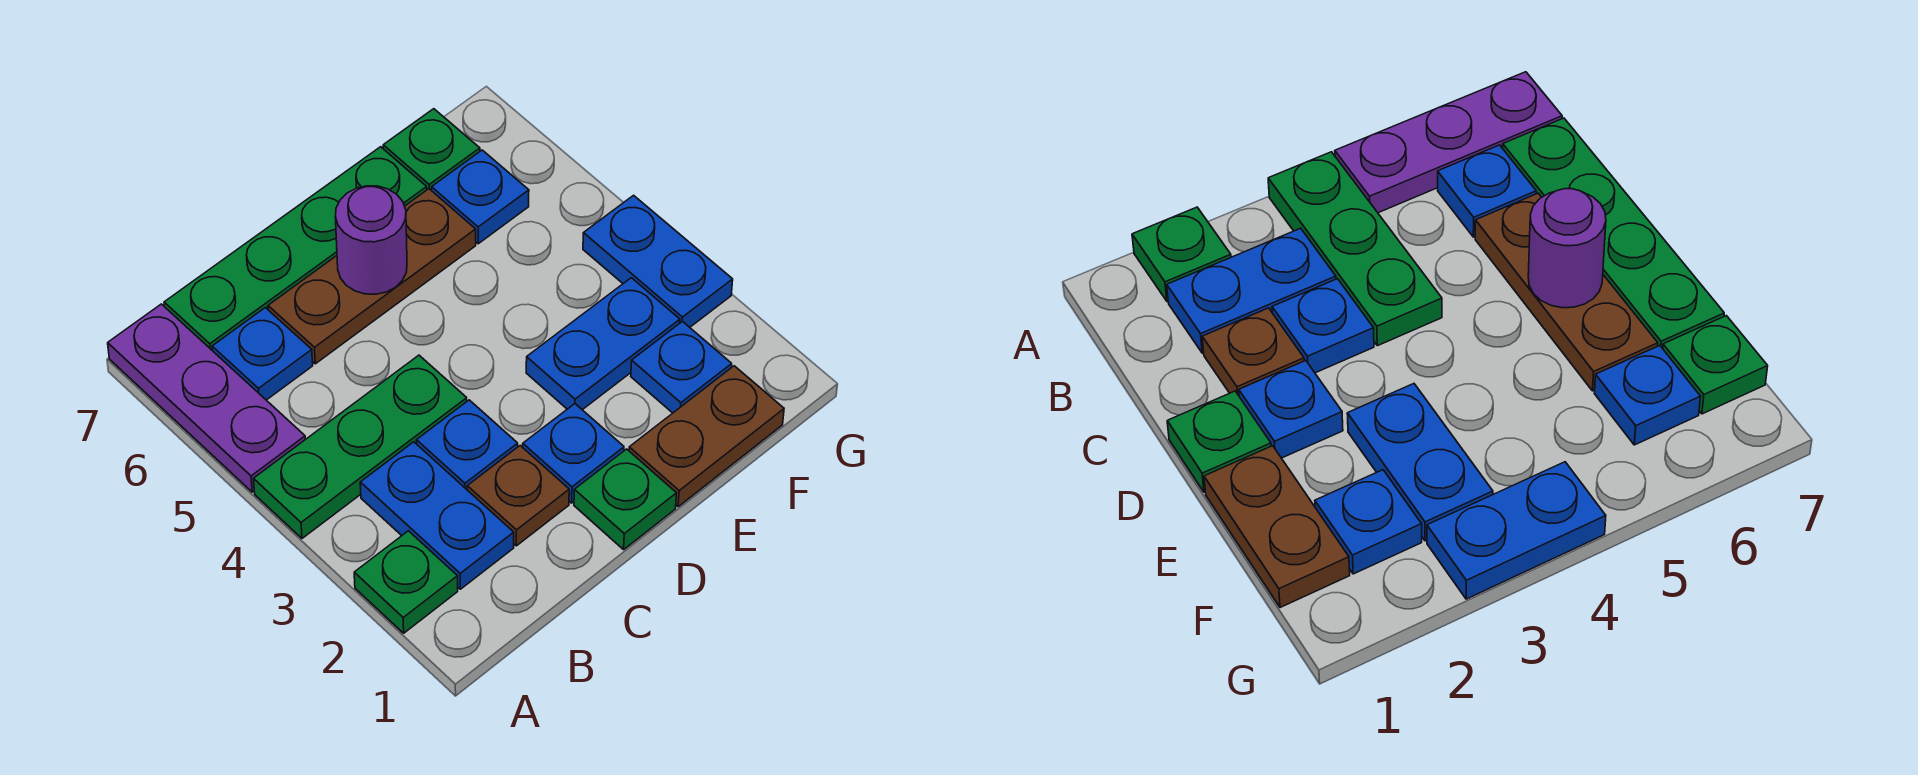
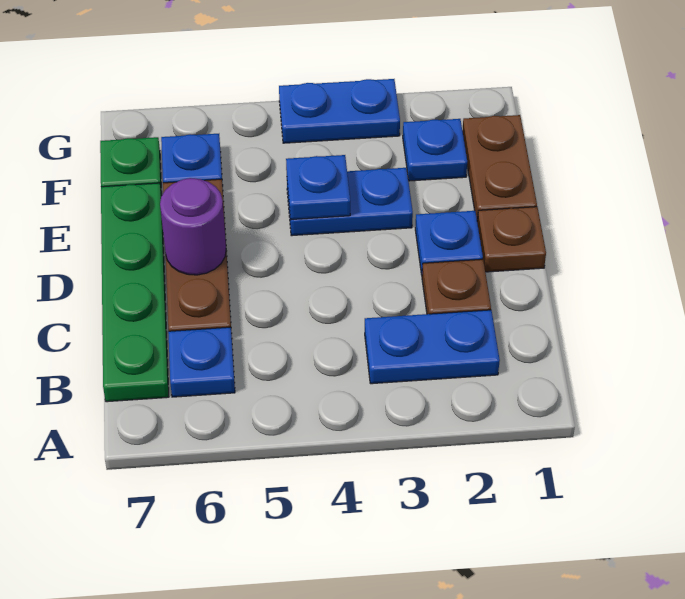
green 1x1 plate [354,531,458,633] -> none
green 1x3 plate [254,355,467,538] -> none
purple 1x3 plate [108,304,305,492] -> none
blue 1x1 plate [416,400,518,489] -> blue 1x1 plate moved to [286,155,350,220]
green 1x1 plate [574,449,677,550] -> brown 1x1 plate [477,207,546,272]
blue 1x2 plate [526,278,680,410] -> blue 1x2 plate turned to [287,168,413,236]

